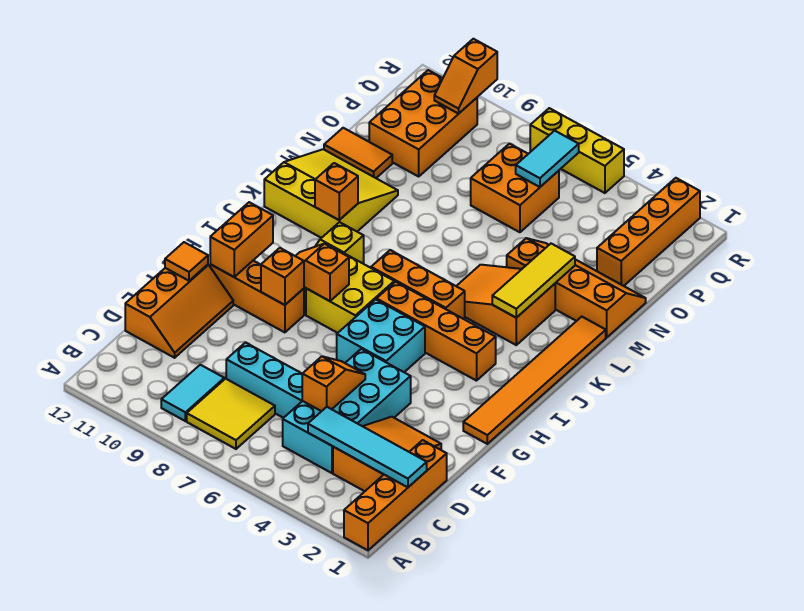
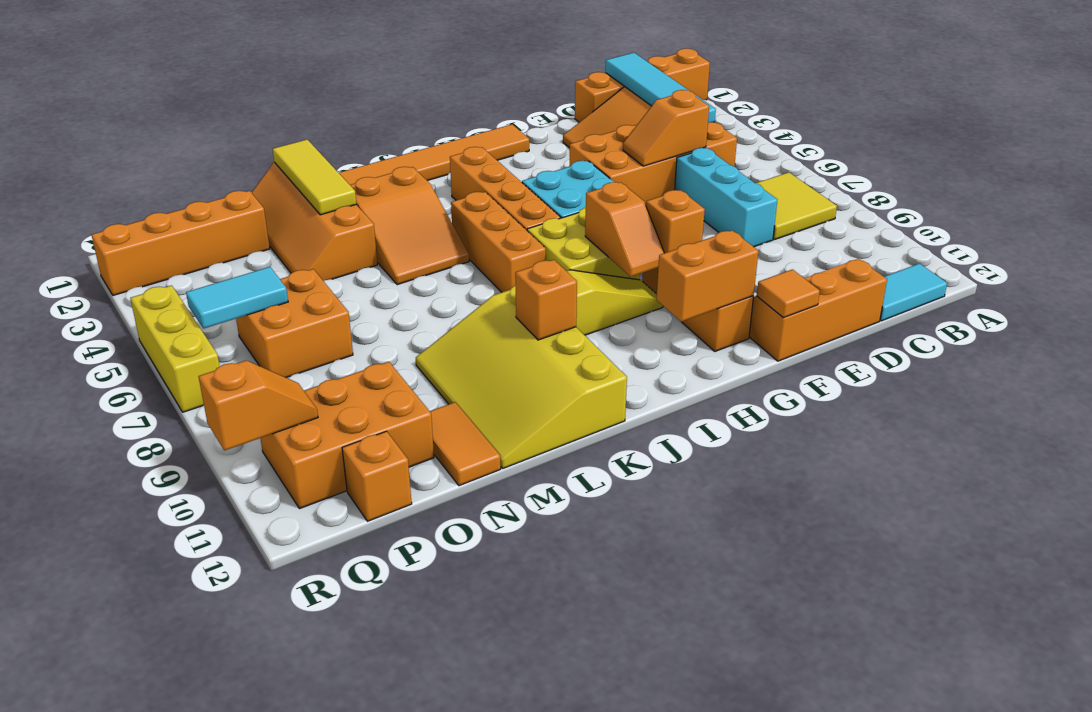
cyan 1x2 tile [161,365,224,421] -> cyan 1x2 tile moved to [880,263,947,321]
cyan 2x4 brick [283,349,411,473] -> orange 2x4 brick [570,122,737,205]
yellow 1x3 tile [492,244,575,318] -> yellow 1x3 tile turned to [273,139,356,215]
yellow 3x3 slope [264,149,398,238] -> yellow 3x4 slope [416,285,627,468]
none -> orange 1x1 brick [342,431,412,521]

